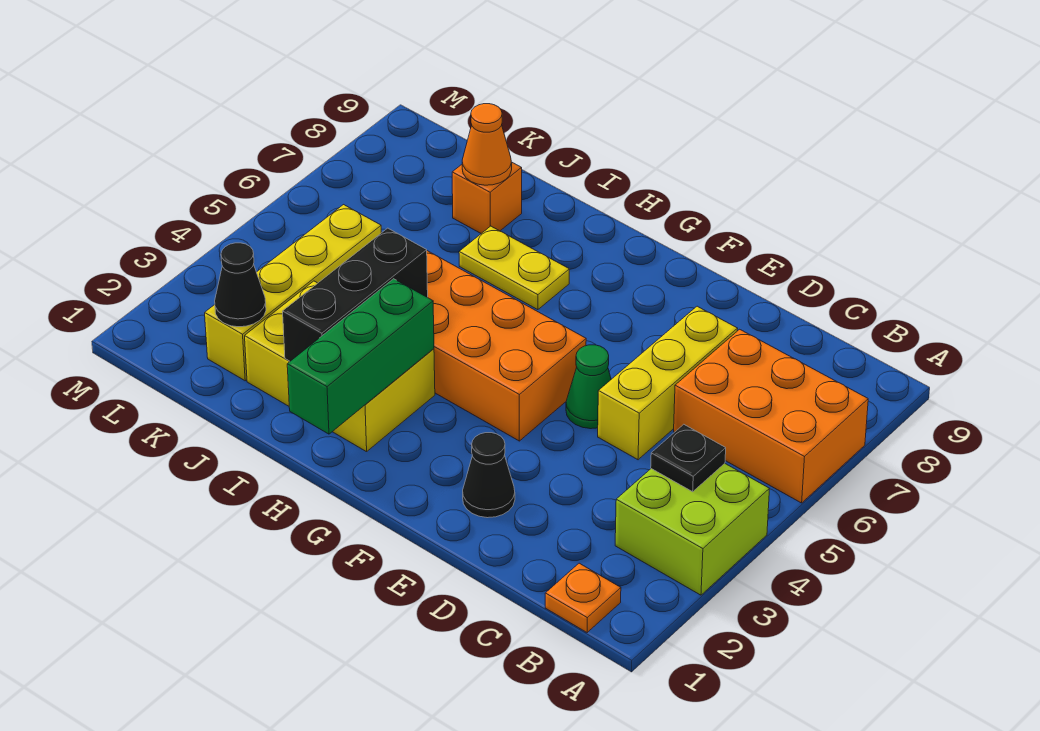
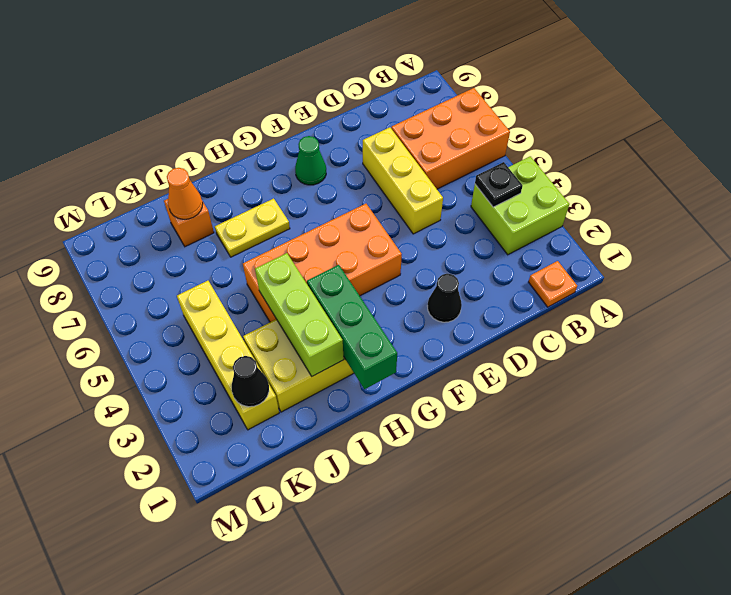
green 1x1 cone [566,345,611,429] -> green 1x1 cone moved to [295,136,326,185]
black 1x3 brick [283,228,428,361] -> lime 1x3 brick [255,253,344,376]

